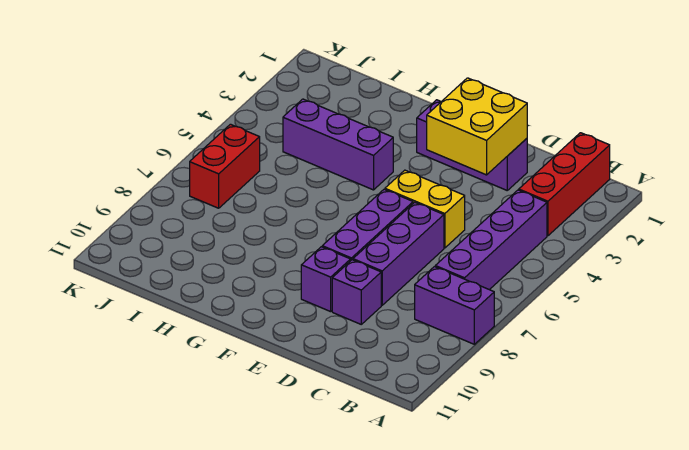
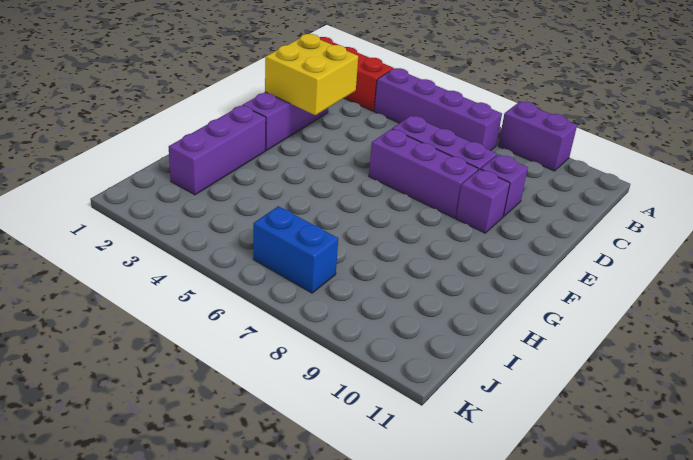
purple 1x2 brick [415,267,494,344] -> purple 1x2 brick turned to [498,102,577,171]
yellow 1x2 brick [385,170,465,248] -> none
purple 1x3 brick [283,99,393,190] -> purple 1x3 brick moved to [169,106,266,195]
red 1x2 brick [190,124,260,208] -> blue 1x2 brick [253,206,338,293]

